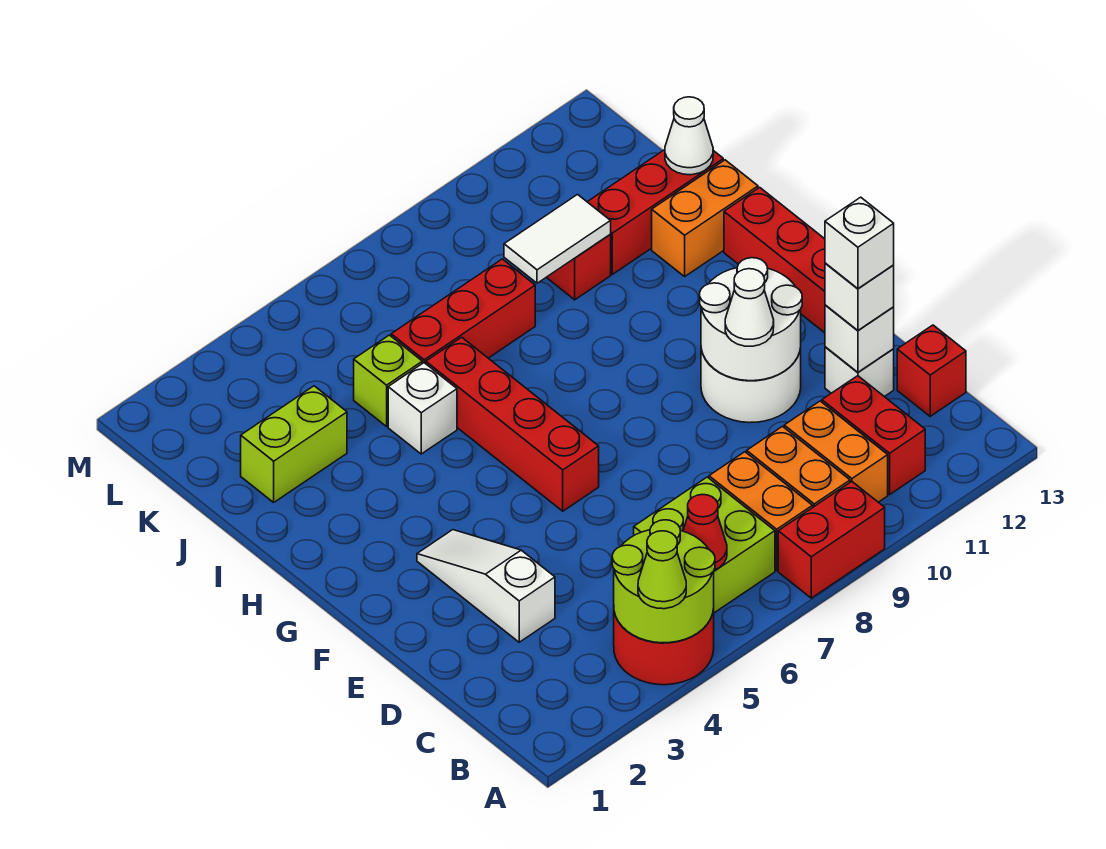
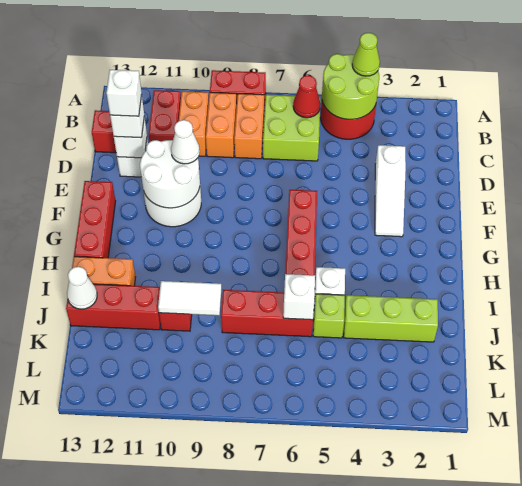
lime 1x2 brick [241,386,347,502] -> lime 1x3 brick [344,295,438,342]
none -> white 1x1 brick [283,274,315,320]

